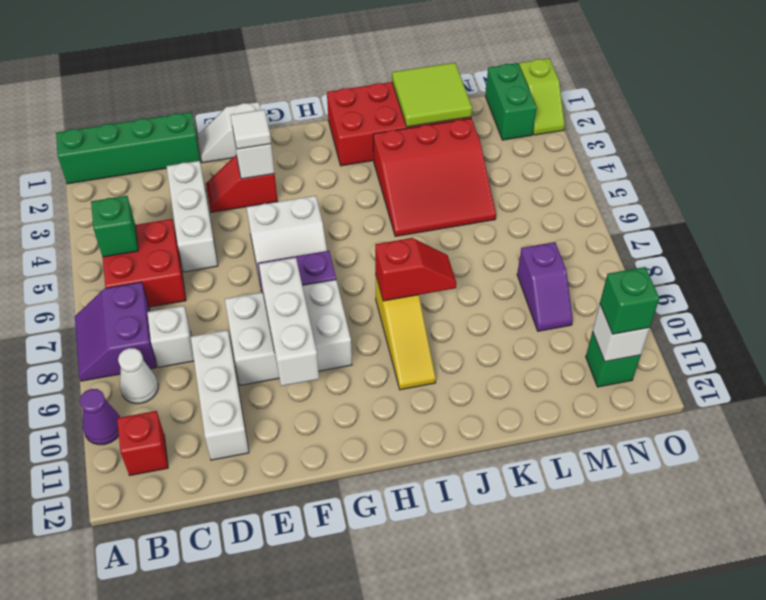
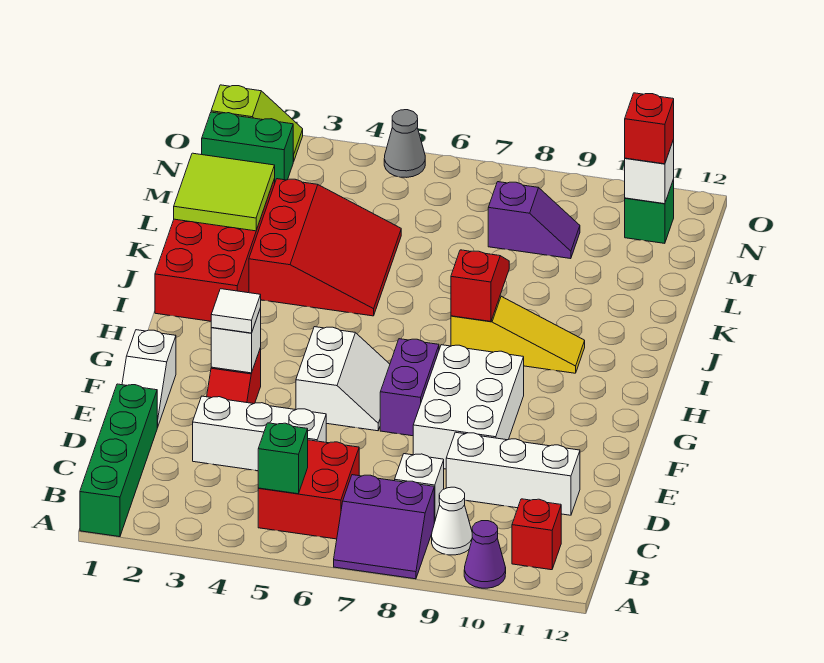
white 1x3 brick [259,258,319,386] -> none
green 1x1 brick [600,267,659,334] -> red 1x1 brick [625,93,674,164]
none -> grey 1x1 cone [384,110,425,177]

